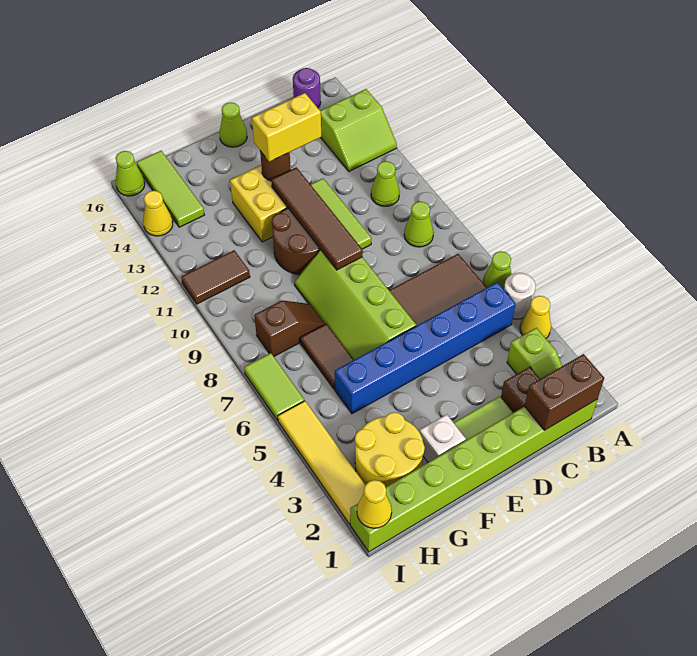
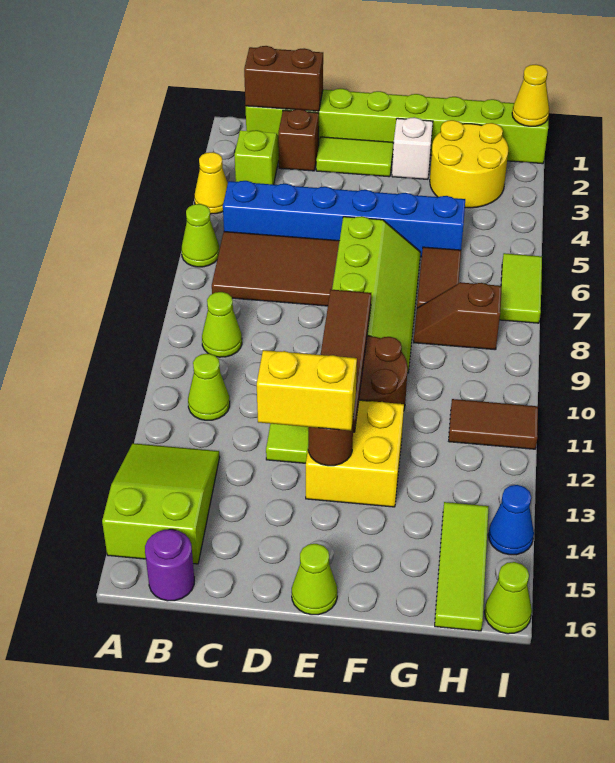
white 1x1 round brick [504,273,536,319] -> none
lime 2x2 slope [320,89,397,171] -> lime 2x3 slope [102,443,220,564]
yellow 1x4 tile [278,401,365,524] -> none
yellow 1x1 cone [143,191,173,236] -> blue 1x1 cone [488,485,534,555]

